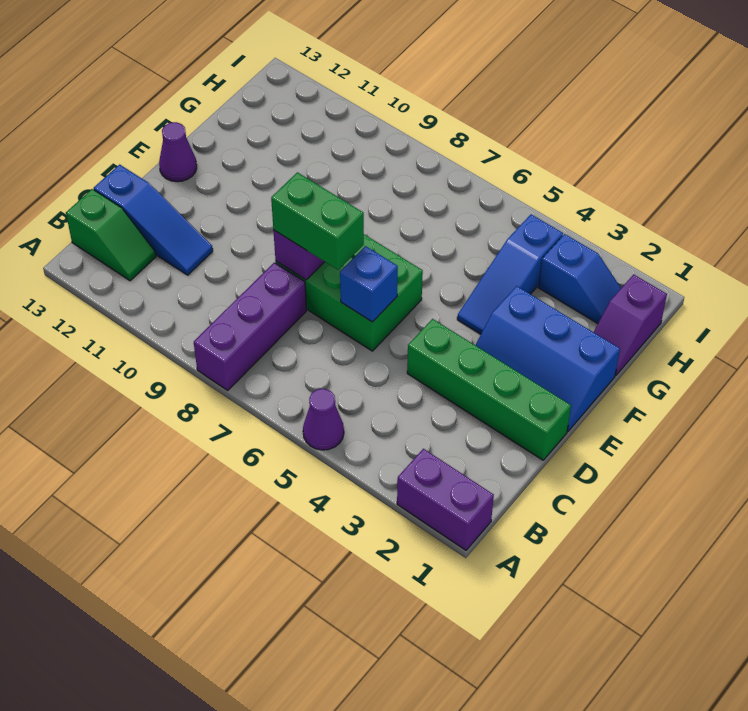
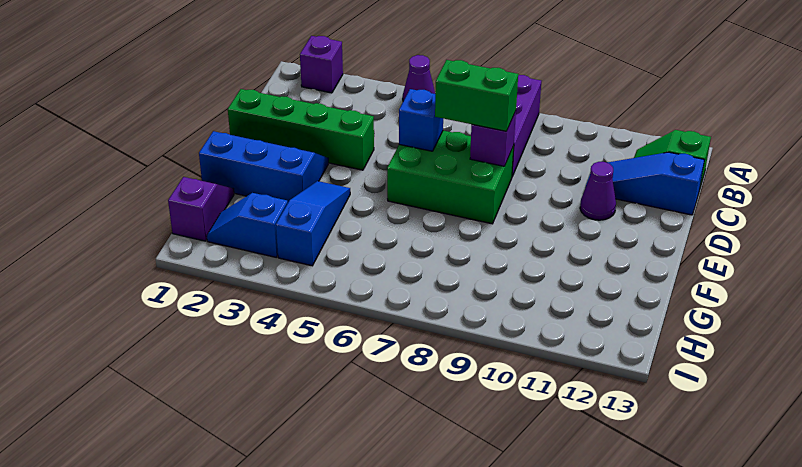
purple 1x2 brick [397,449,494,550] -> purple 1x1 brick [300,36,343,93]
purple 1x1 cone [159,122,197,182] -> purple 1x1 cone moved to [580,162,616,220]

